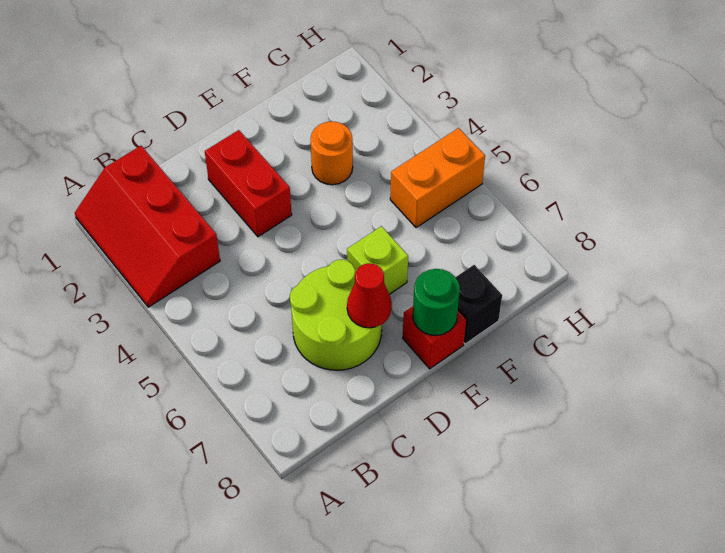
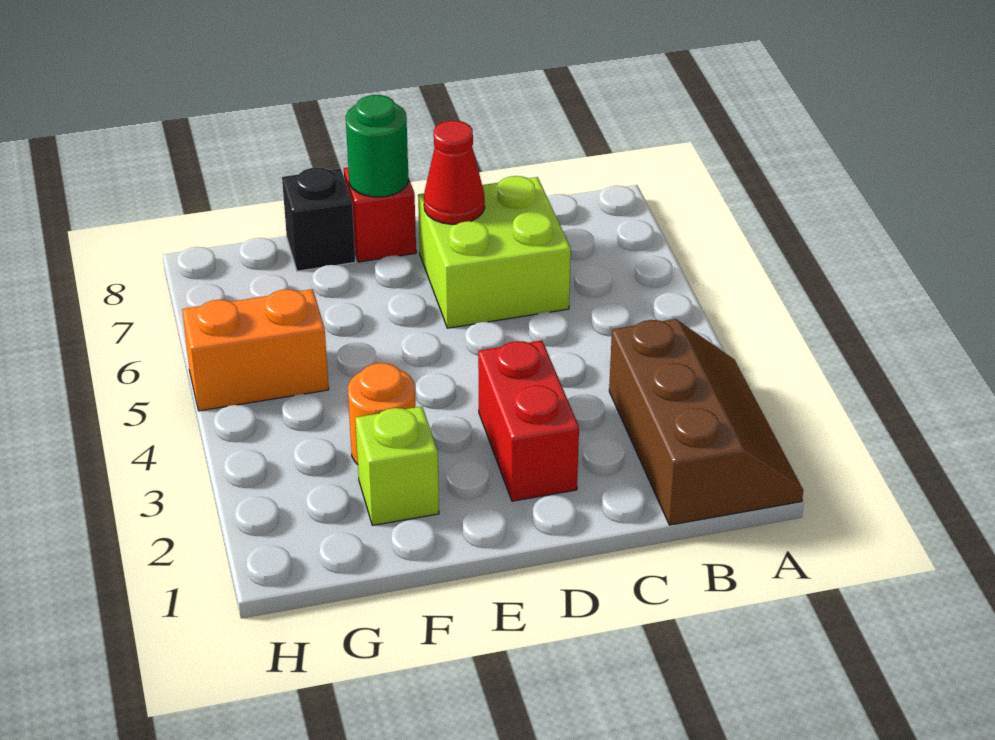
red 2x3 slope [75,146,220,307] -> brown 2x3 slope [609,319,803,525]
lime 2x2 round brick [290,260,382,370] -> lime 2x2 brick [418,176,571,328]
lime 1x1 brick [347,226,408,294] -> lime 1x1 brick moved to [355,406,439,525]

